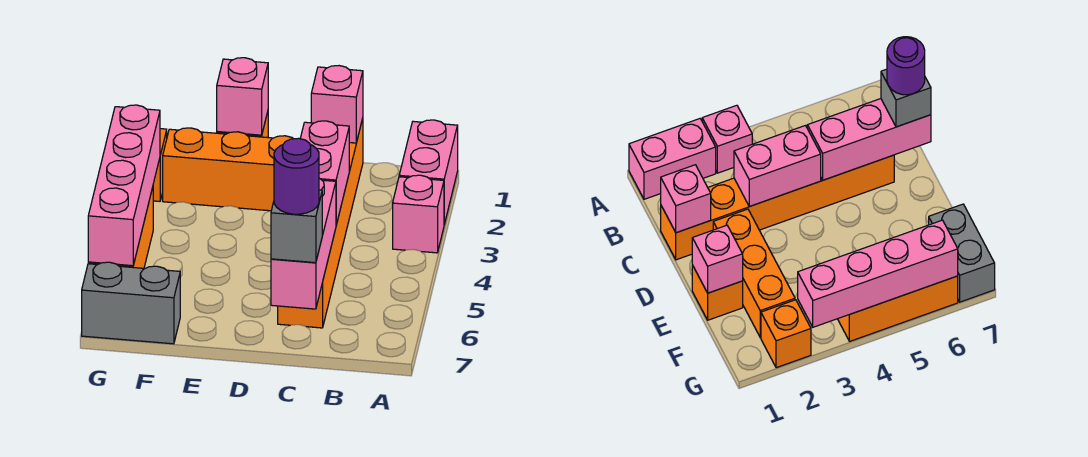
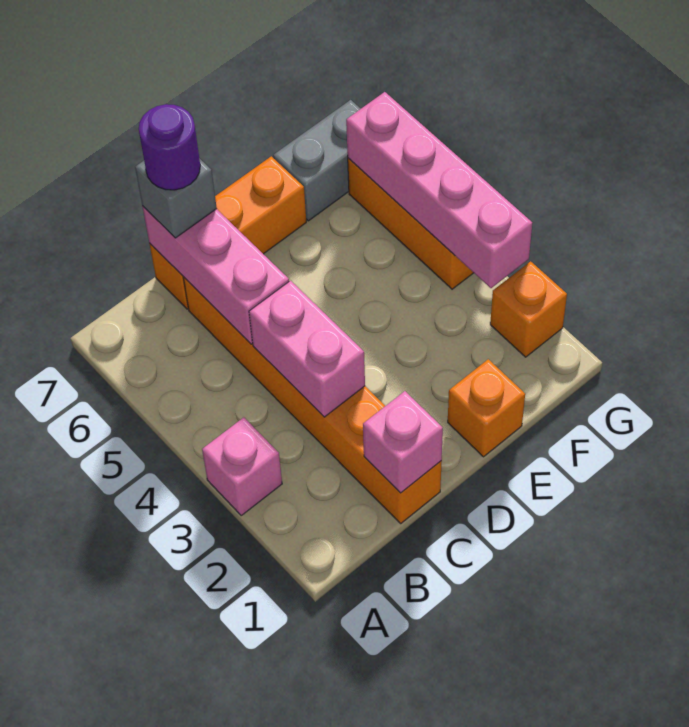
pink 1x2 brick [399,120,458,224] -> none
orange 1x3 brick [163,128,293,211] -> orange 1x3 brick moved to [149,156,306,309]
pink 1x1 brick [217,58,268,135] -> none

